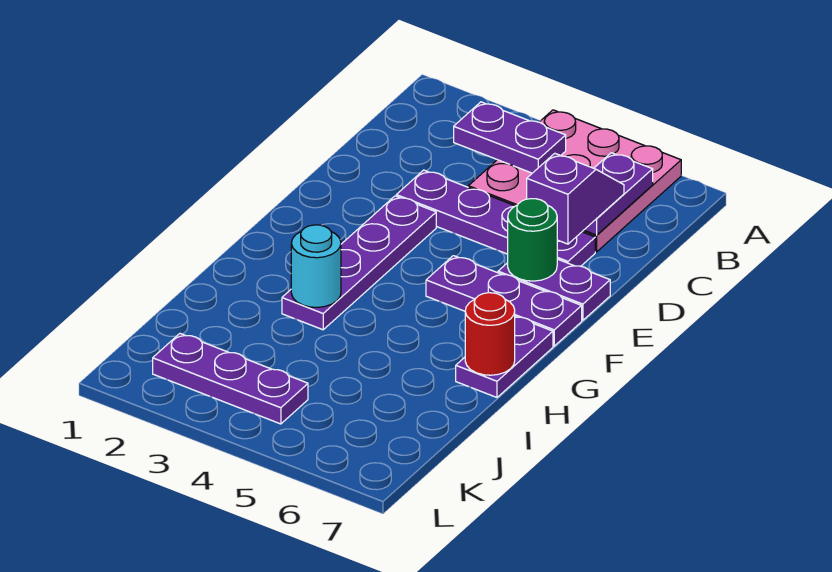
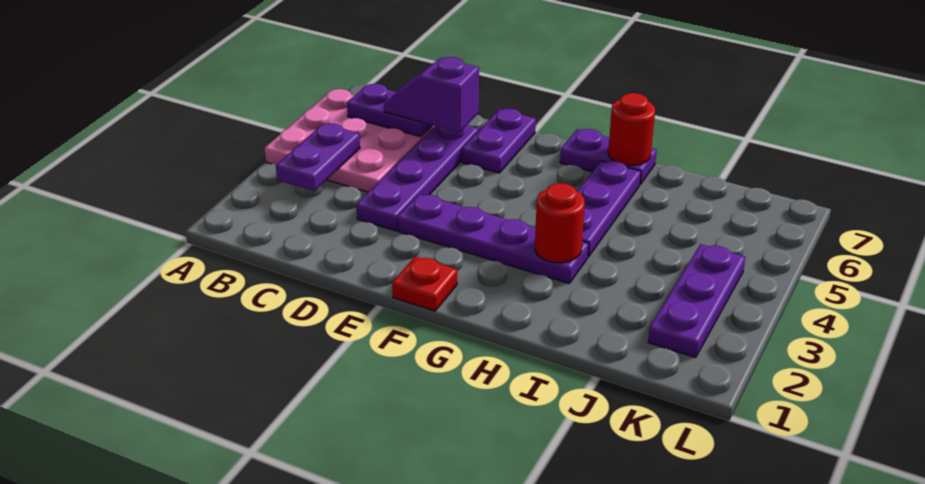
green 1x1 round brick [508,199,557,281] -> none
none -> red 1x1 plate [392,256,457,311]
purple 1x3 plate [426,256,582,346] -> purple 1x3 plate moved to [577,161,641,257]
cyan 1x1 round brick [291,225,341,307] -> red 1x1 round brick [535,183,585,263]

